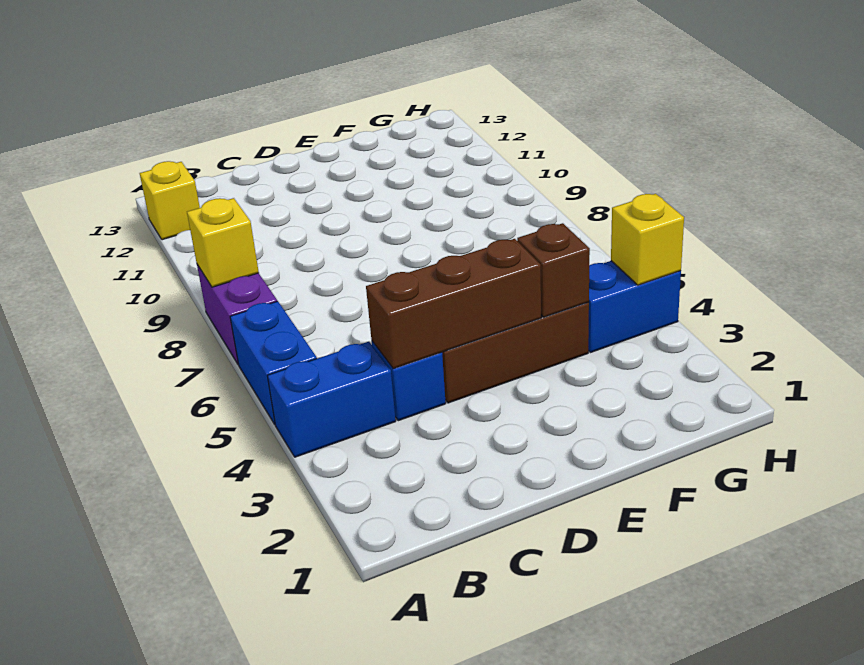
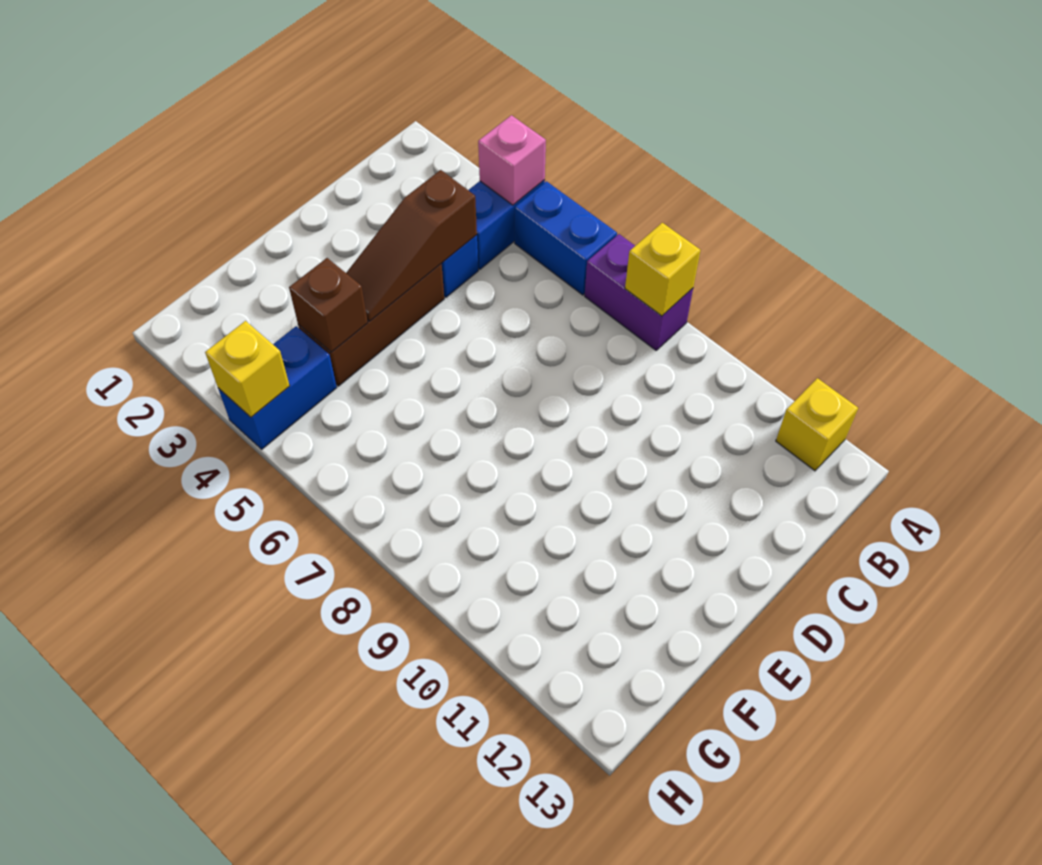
none -> pink 1x1 brick [478,115,546,205]
brown 1x3 brick [366,239,541,369] -> brown 1x3 slope [346,170,477,321]

